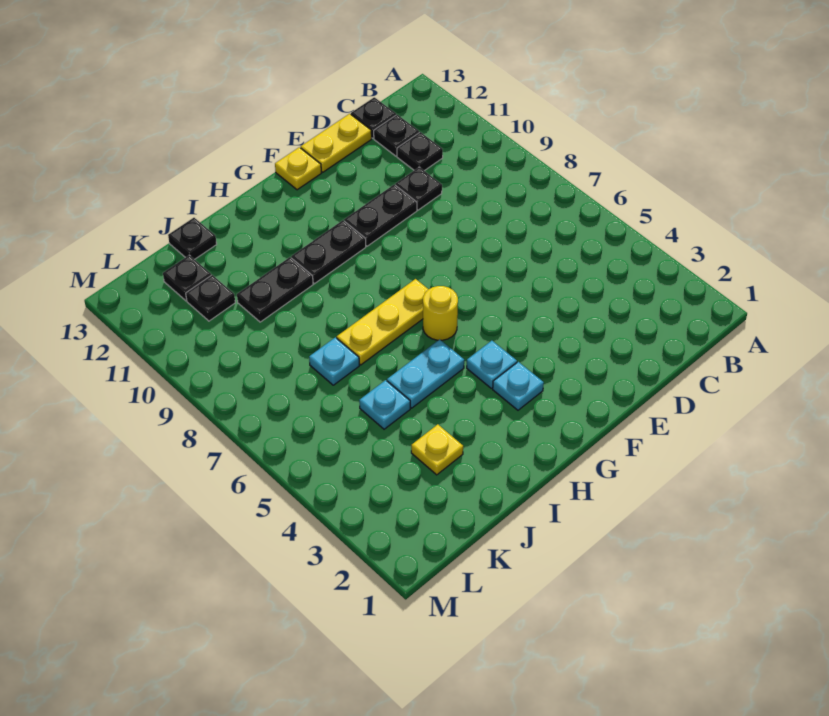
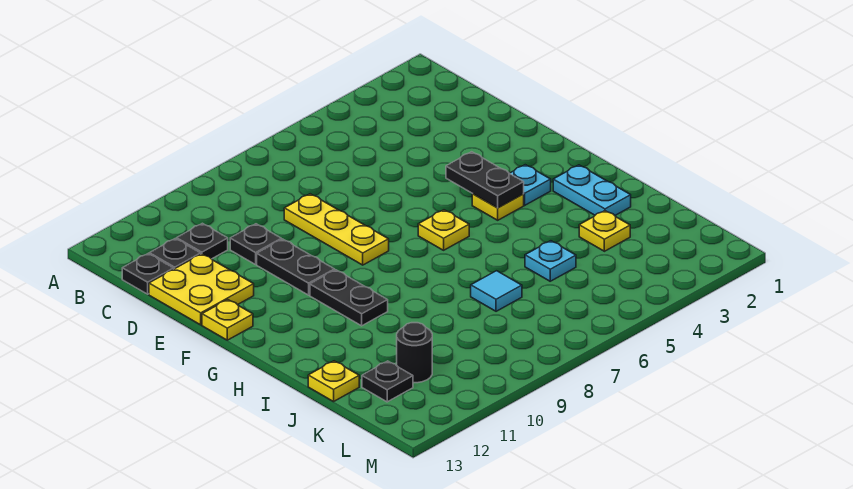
yellow 1x2 plate [301,114,372,172] -> yellow 2x2 plate [149,254,254,325]
cyan 1x1 plate [467,341,517,388] -> yellow 1x1 plate [472,194,524,220]
yellow 1x1 round brick [423,286,458,340] -> yellow 1x1 plate [418,210,469,250]
yellow 1x3 plate [337,279,428,365] -> yellow 1x3 plate moved to [284,194,389,265]
cyan 1x2 plate [387,339,464,408] -> cyan 1x2 plate moved to [553,165,631,215]
black 1x2 plate [237,257,313,322] -> black 1x2 plate moved to [446,152,524,208]
cyan 1x1 plate [309,337,359,385] -> cyan 1x1 tile [471,271,522,311]
black 1x1 plate [168,218,217,260] -> yellow 1x1 plate [308,361,359,402]
black 1x1 plate [186,275,235,321] -> black 1x1 round brick [397,323,432,383]

